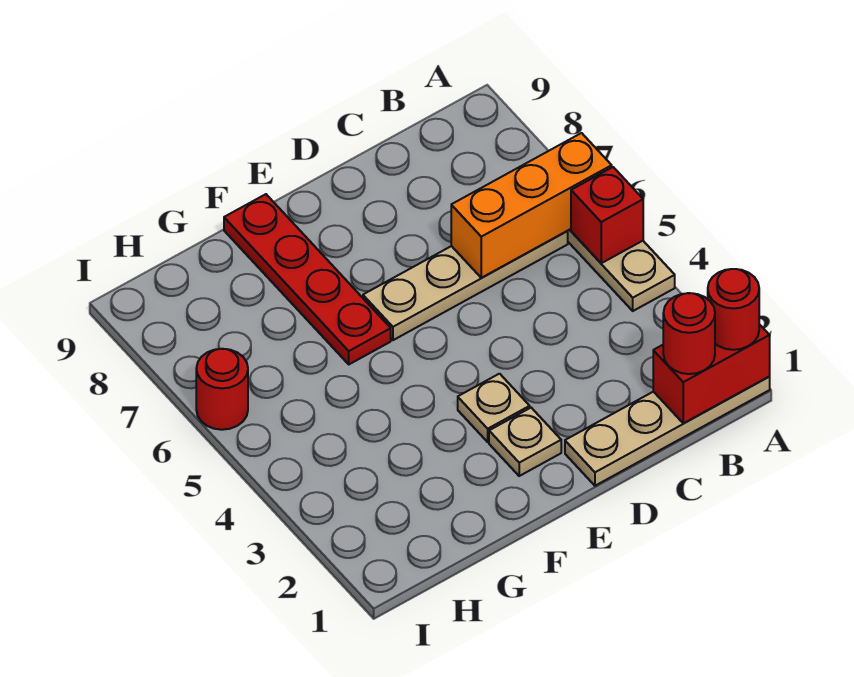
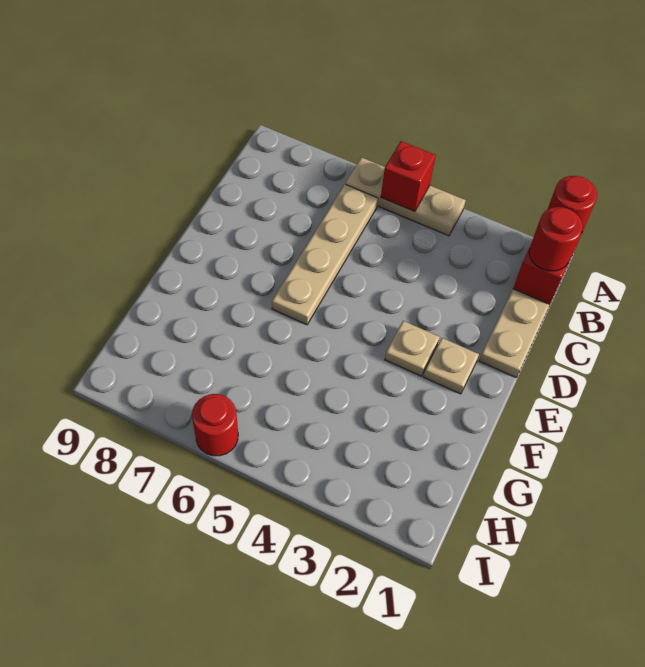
orange 1x3 brick [451,133,612,278] -> none
red 1x4 plate [224,194,391,364] -> none

